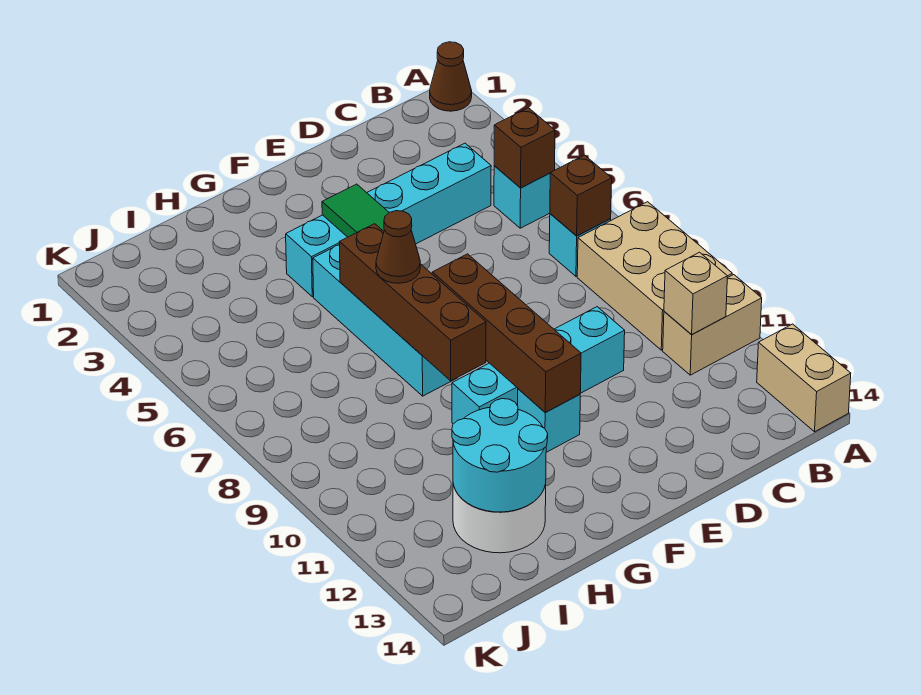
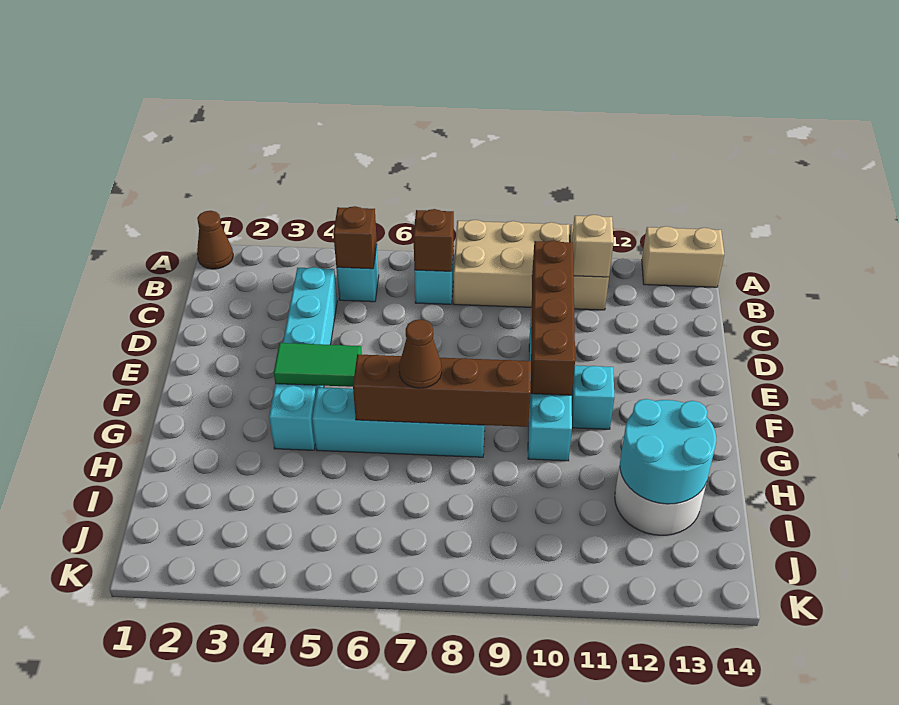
brown 1x4 brick [432,254,581,413] -> brown 1x4 brick turned to [531,240,575,395]

